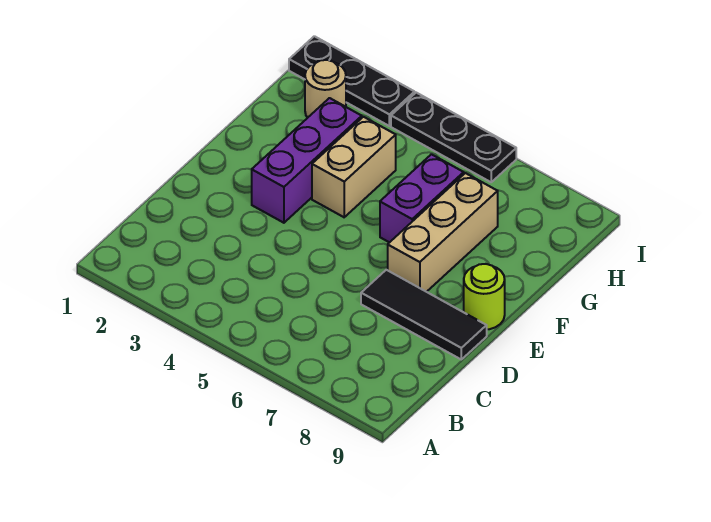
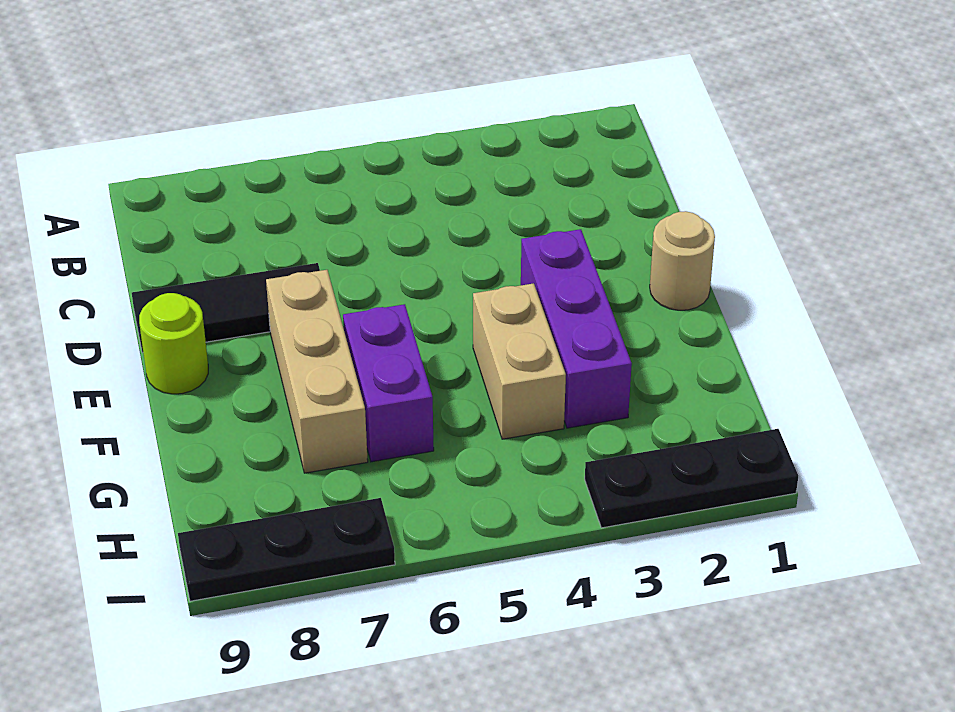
tan 1x1 round brick [305,60,346,118] -> tan 1x1 round brick moved to [650,211,715,310]
black 1x3 plate [391,93,516,182] -> black 1x3 plate moved to [178,498,395,601]

